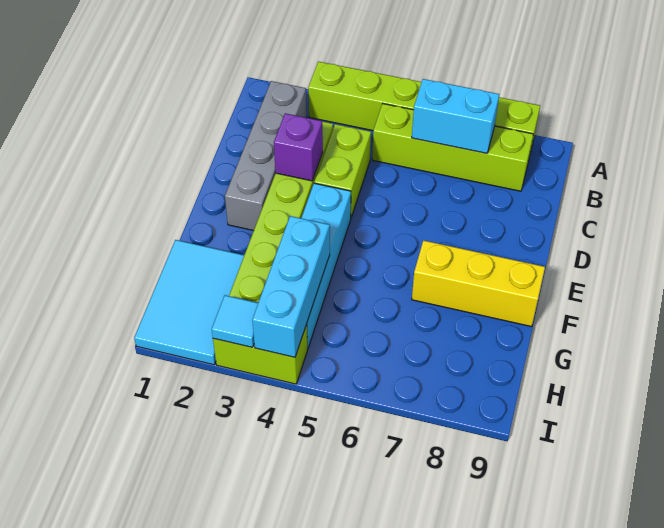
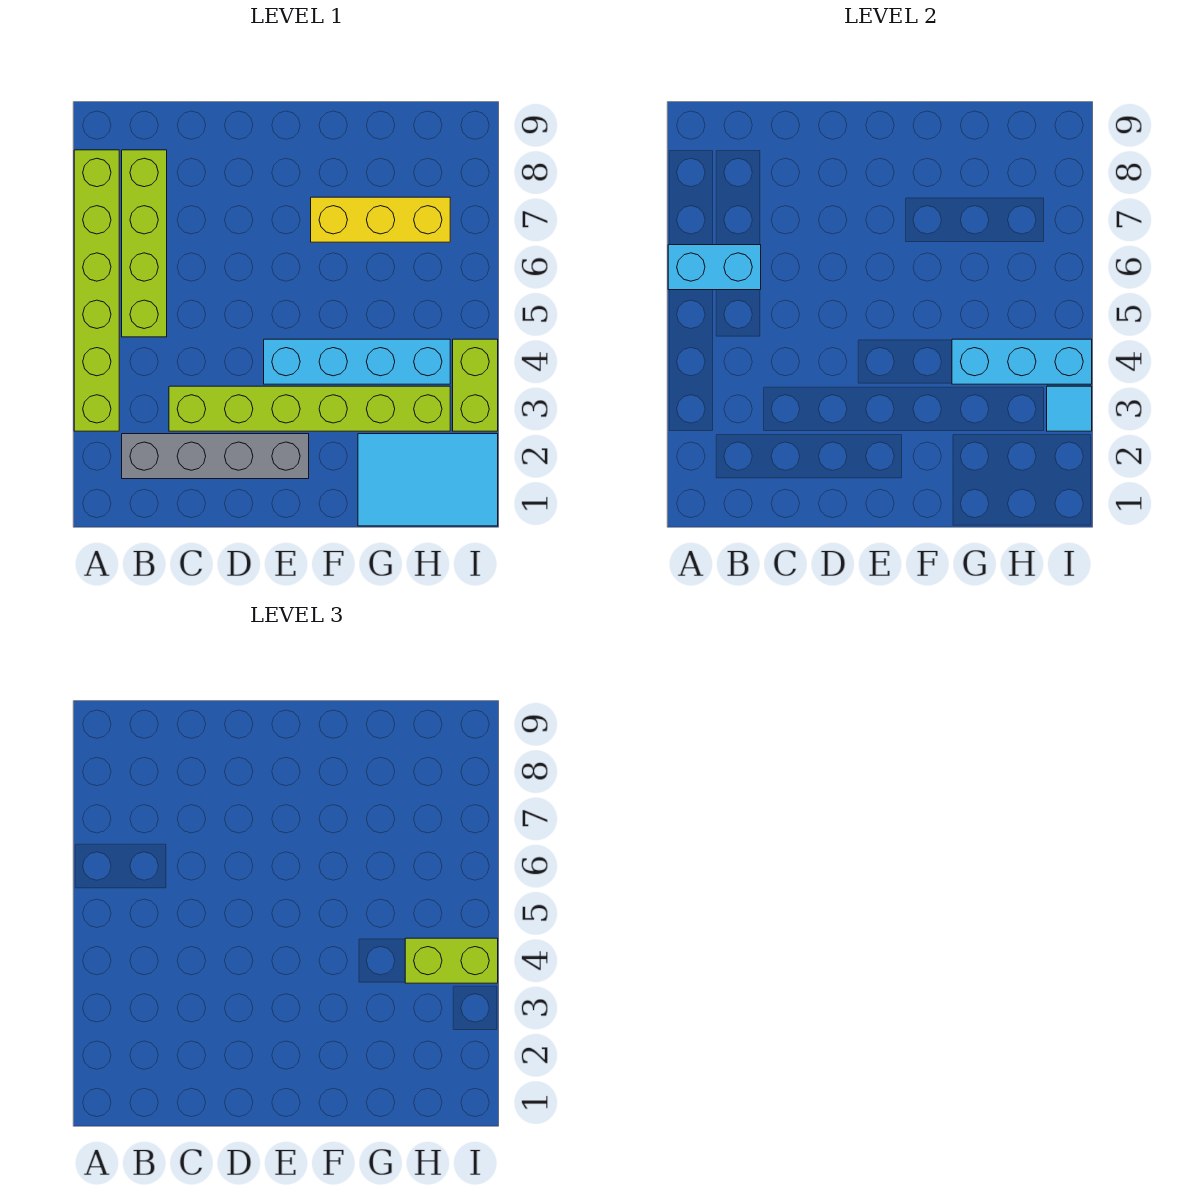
cyan 1x2 brick [412,79,499,153] -> cyan 1x2 brick turned to [668,245,761,290]
lime 1x2 brick [314,124,371,217] -> lime 1x2 brick moved to [405,938,498,983]
purple 1x1 brick [274,113,323,181] -> none
yellow 1x3 brick [412,240,545,327] -> yellow 1x3 brick turned to [311,197,450,242]

